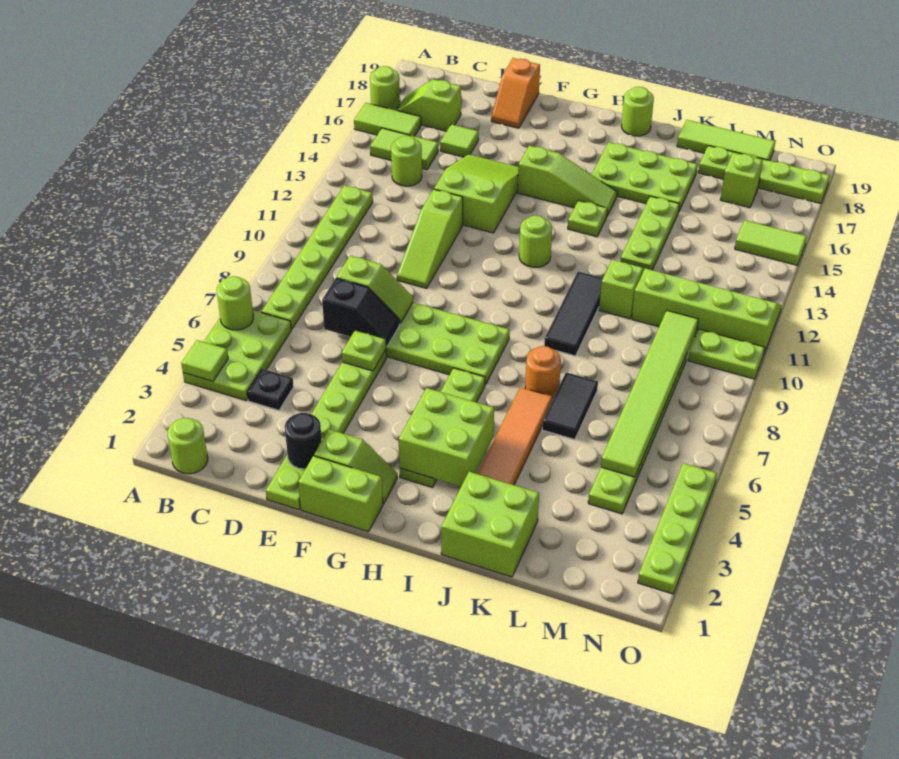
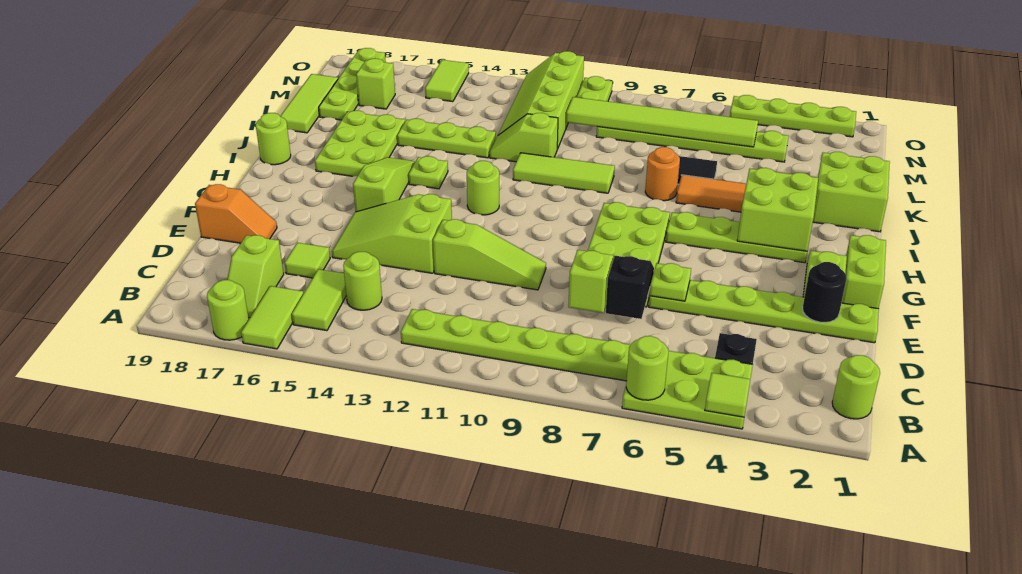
black 1x3 tile [544,272,603,356] -> lime 1x3 tile [513,153,615,193]

